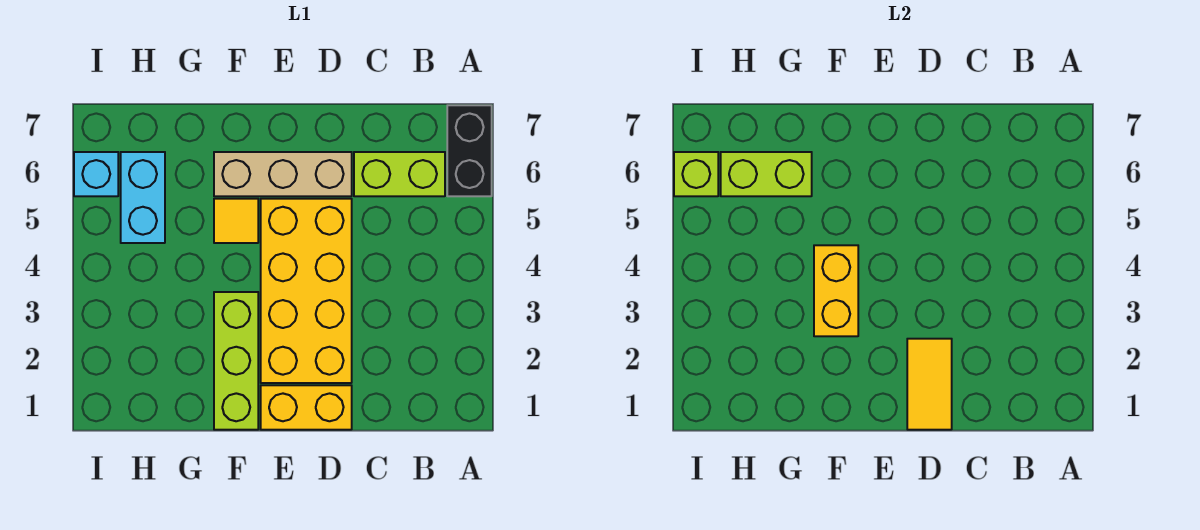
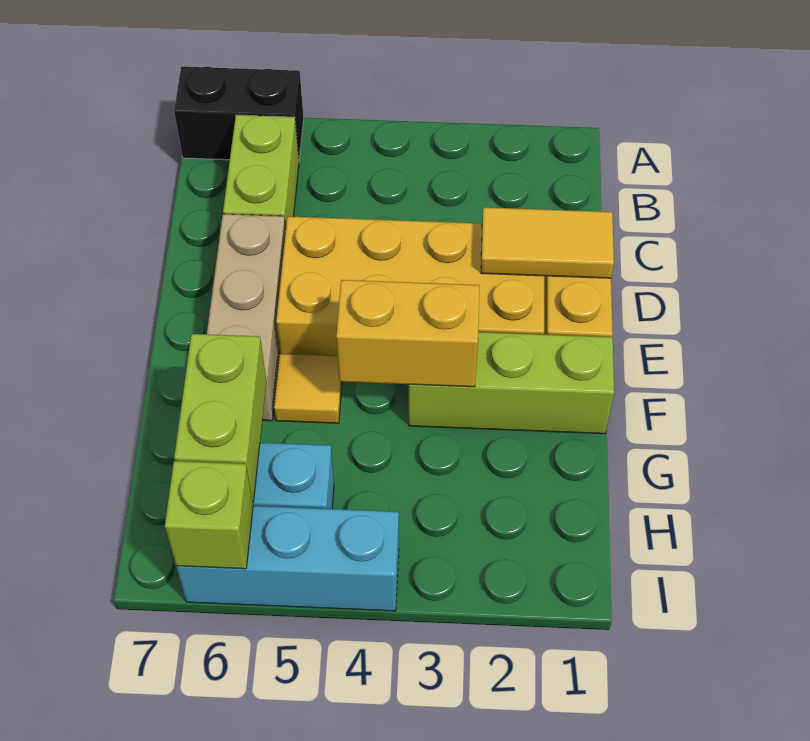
cyan 1x1 brick [74,152,118,196] -> cyan 1x3 brick [176,506,399,611]

